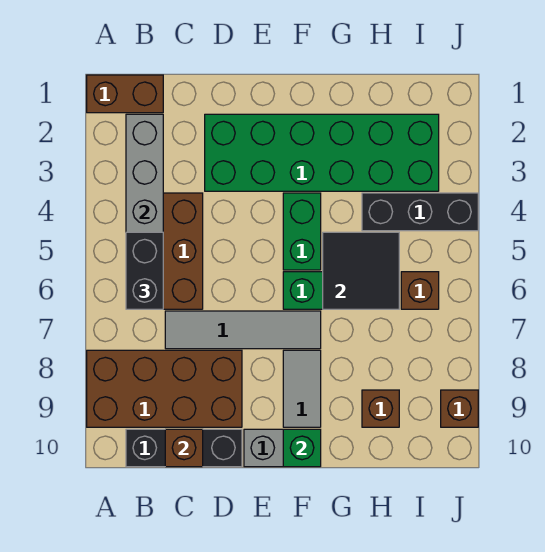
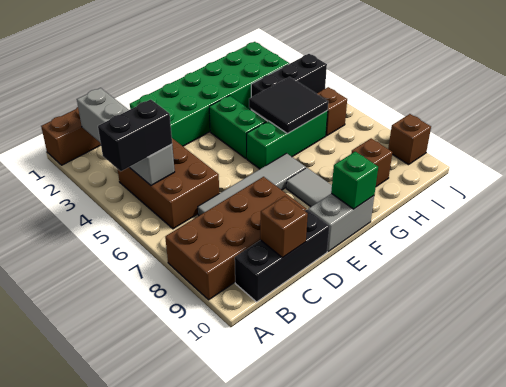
black 1x2 brick [126,232,163,309] -> black 1x2 brick turned to [98,99,172,171]

